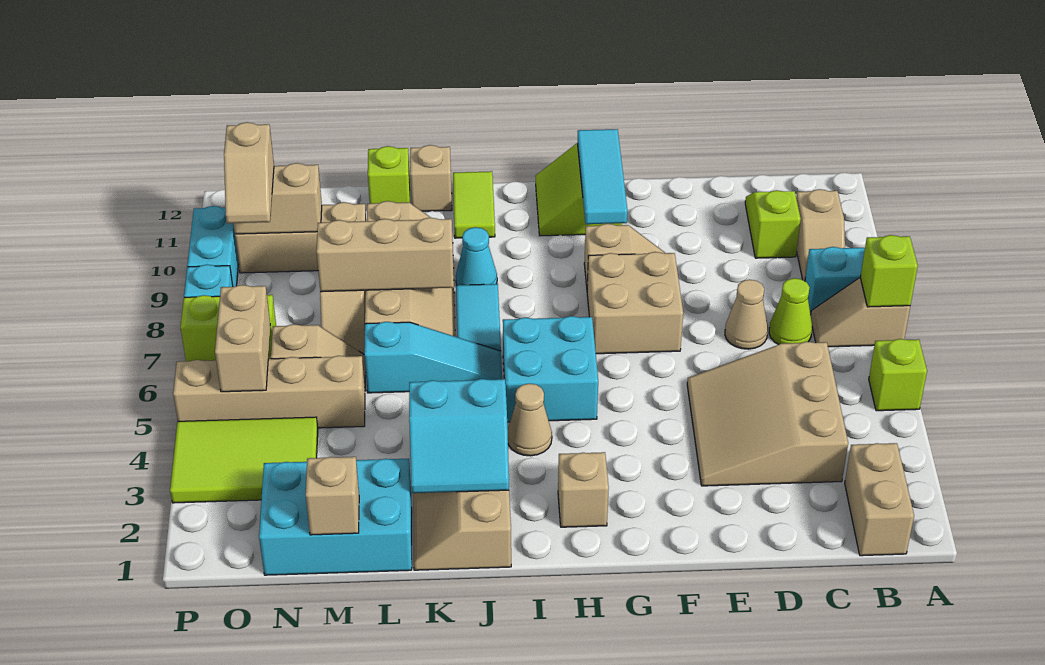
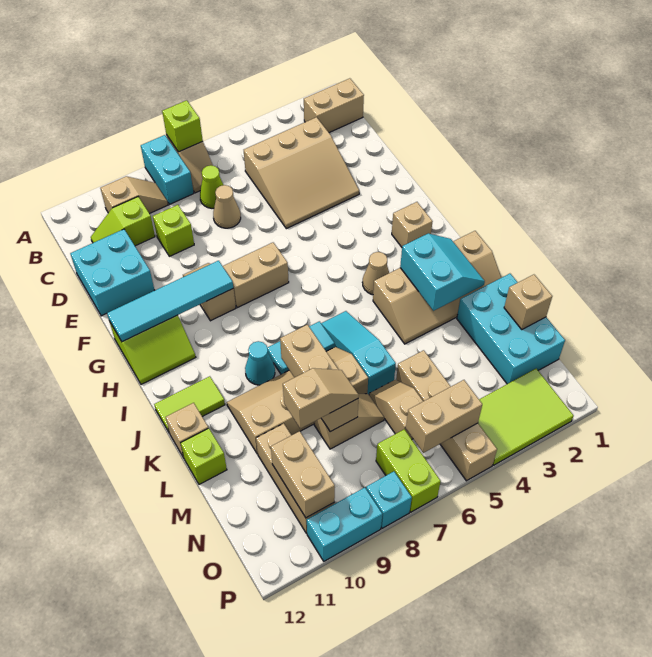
lime 1x1 brick [869,339,927,411] -> lime 1x1 brick moved to [153,205,194,256]
tan 2x2 brick [587,252,683,354] -> tan 1x2 brick [223,243,289,308]
cyan 1x3 tile [577,129,627,224] -> cyan 1x4 tile [107,261,233,342]
cyan 2x2 brick [503,316,598,422] -> cyan 2x2 brick moved to [70,229,155,316]
lime 2x3 tile [170,417,318,503] -> lime 2x3 tile turned to [478,369,574,465]
tan 1x2 slope [224,122,274,223] -> tan 1x2 slope moved to [283,368,359,429]

